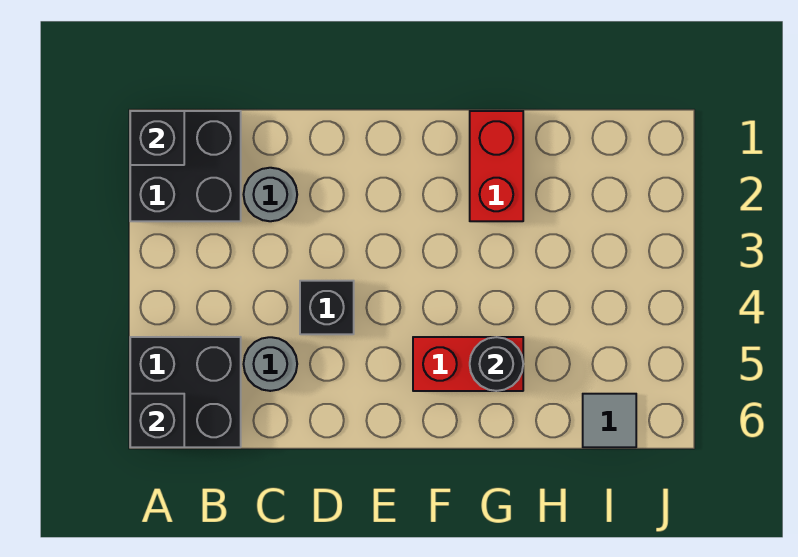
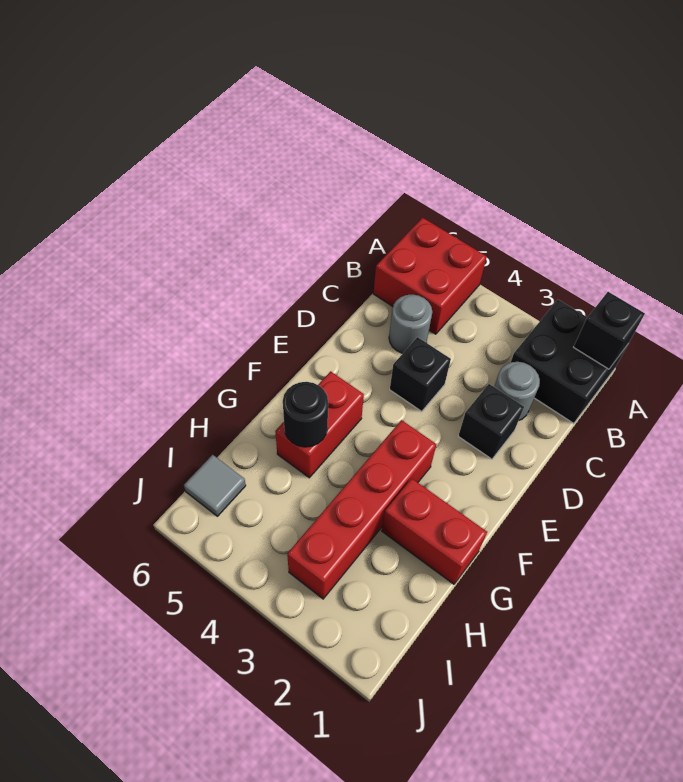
black 2x2 brick [130,337,241,447] -> red 2x2 brick [373,218,487,334]
black 1x1 brick [130,394,184,447] -> black 1x1 brick moved to [458,384,524,459]
none -> red 1x4 brick [287,420,436,599]

